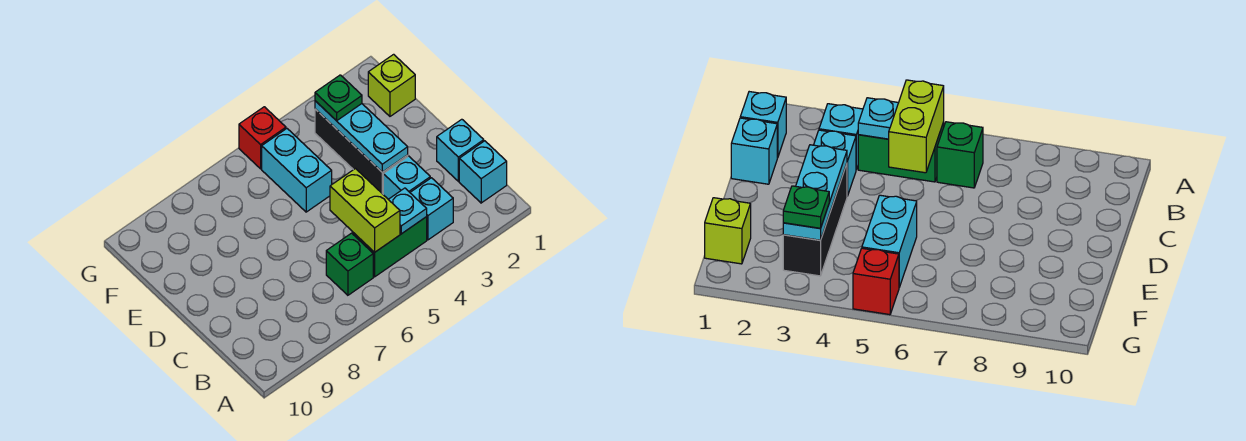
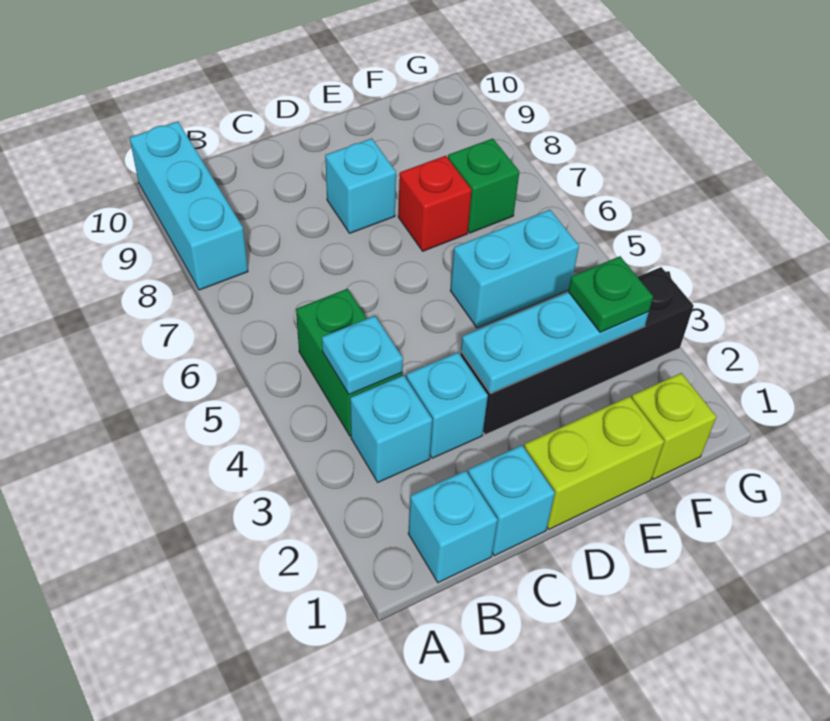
none -> cyan 1x3 brick [130,122,248,290]
lime 1x2 brick [330,169,400,252] -> lime 1x2 brick moved to [524,396,664,529]
green 1x1 brick [326,233,373,295] -> green 1x1 brick moved to [448,139,519,233]
black 1x3 brick [315,109,408,194] -> black 1x4 brick [460,267,694,435]
none -> cyan 1x1 brick [325,138,396,233]
red 1x1 brick [239,107,286,169] -> red 1x1 brick moved to [398,156,472,251]

